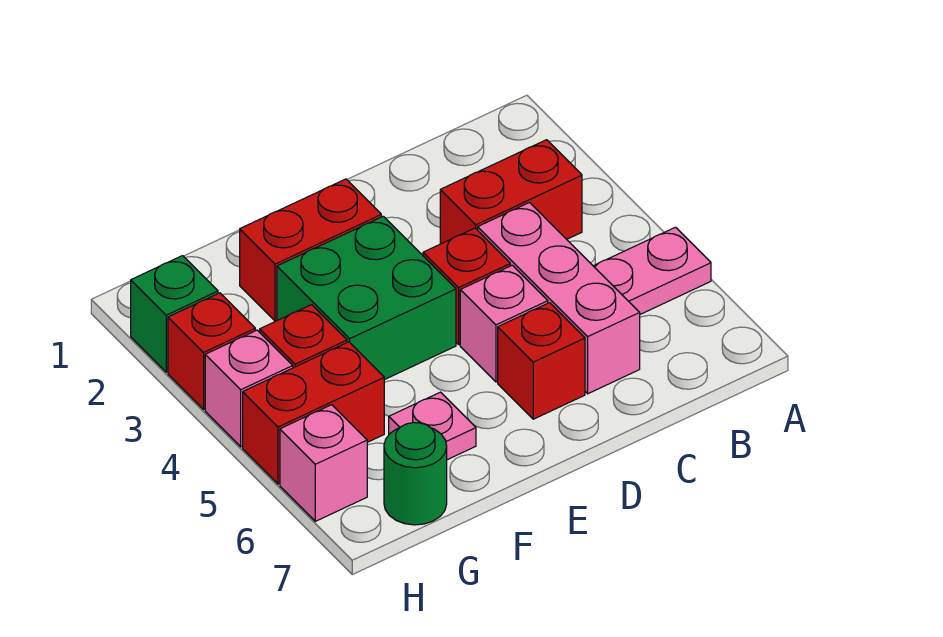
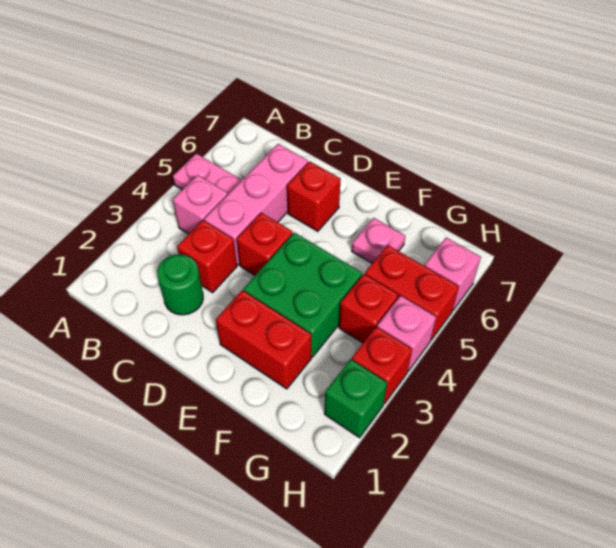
red 1x2 brick [440,140,582,244] -> red 1x1 brick [177,220,237,293]
pink 1x1 brick [460,265,548,382] -> pink 1x1 brick moved to [173,175,228,234]
green 1x1 round brick [384,423,447,525] -> green 1x1 round brick moved to [157,254,203,315]

